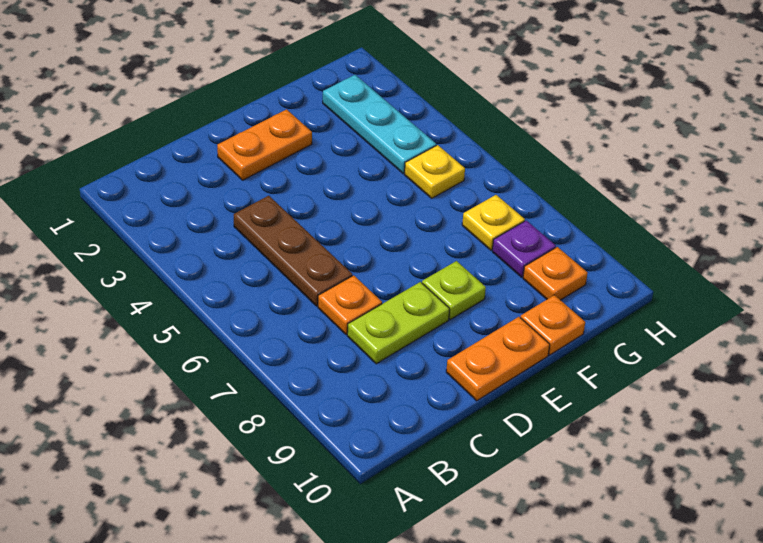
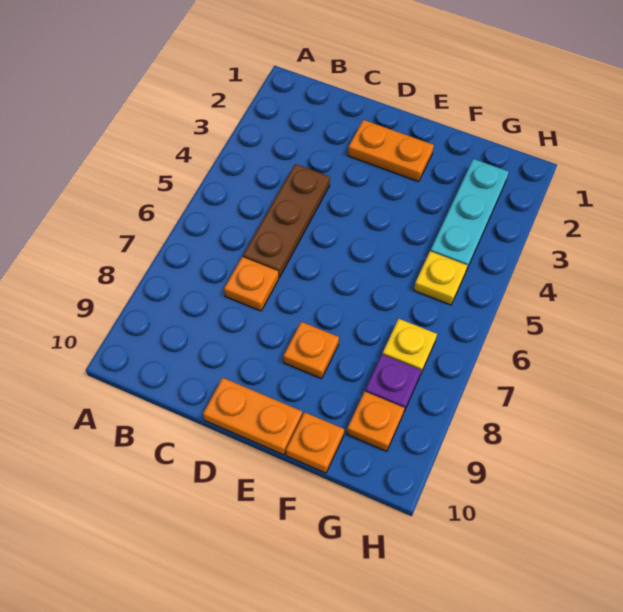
lime 1x2 plate [347,282,450,364] -> none
lime 1x1 plate [422,261,486,320] -> orange 1x1 plate [283,322,339,379]

